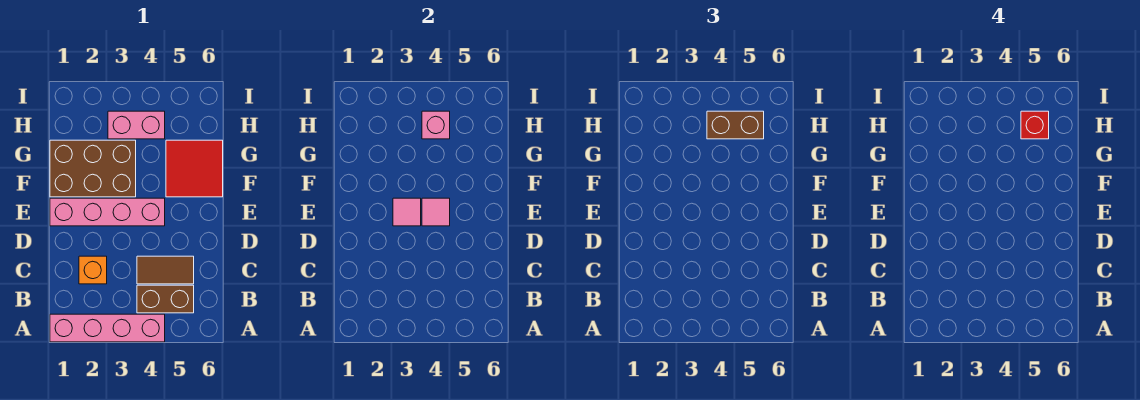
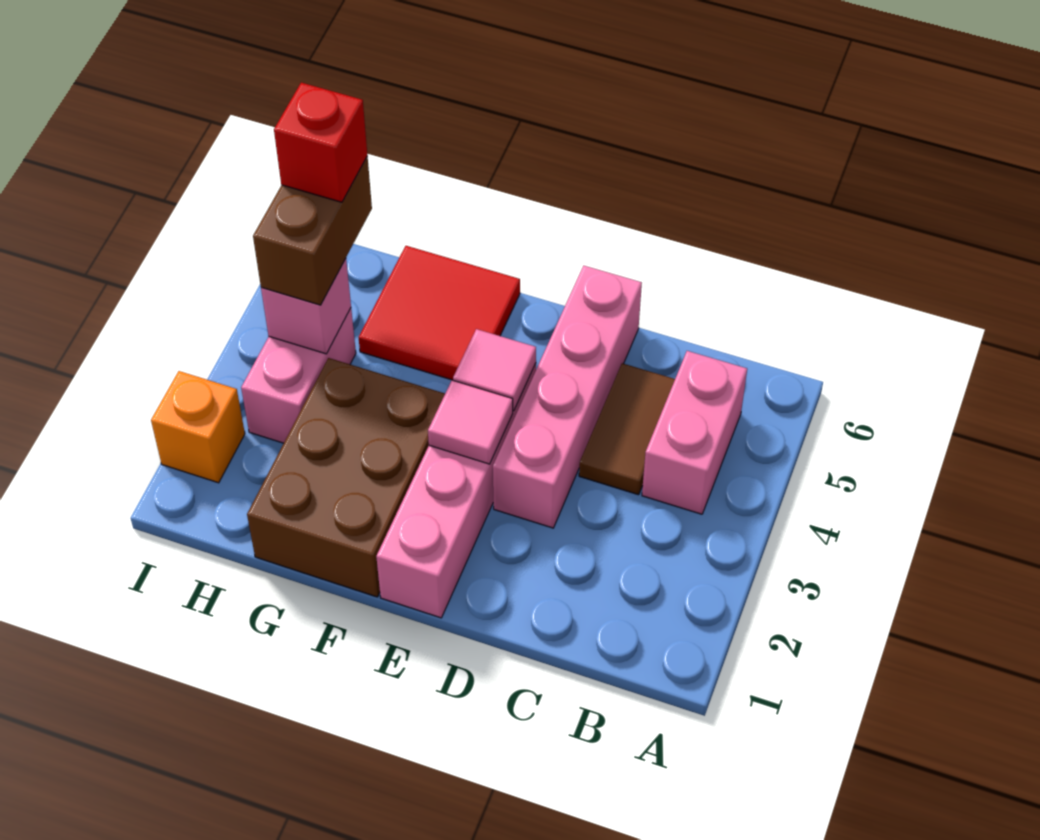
pink 1x4 brick [50,314,165,342] -> pink 1x4 brick moved to [493,266,642,528]
brown 1x2 brick [137,285,194,313] -> pink 1x2 brick [642,351,747,514]
orange 1x1 brick [79,256,107,284] -> orange 1x1 brick moved to [151,371,245,483]

